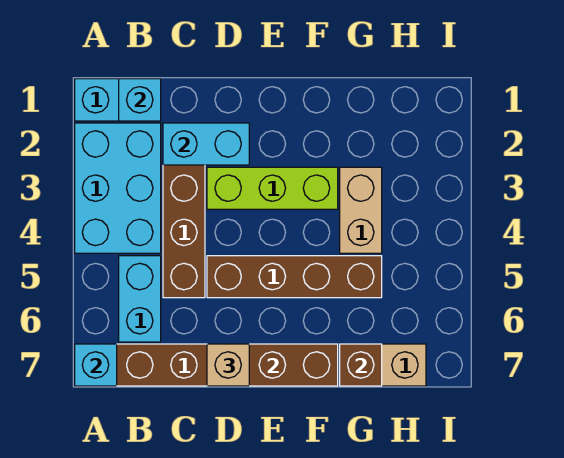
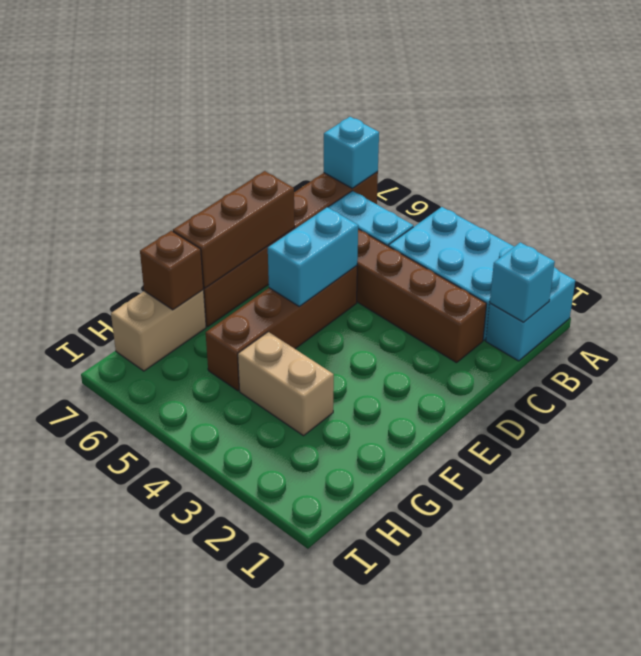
cyan 1x2 brick [163,123,249,165] -> cyan 1x2 brick moved to [268,207,358,307]
lime 1x3 brick [207,167,338,209] -> none
tan 1x1 brick [207,344,249,386] -> none

